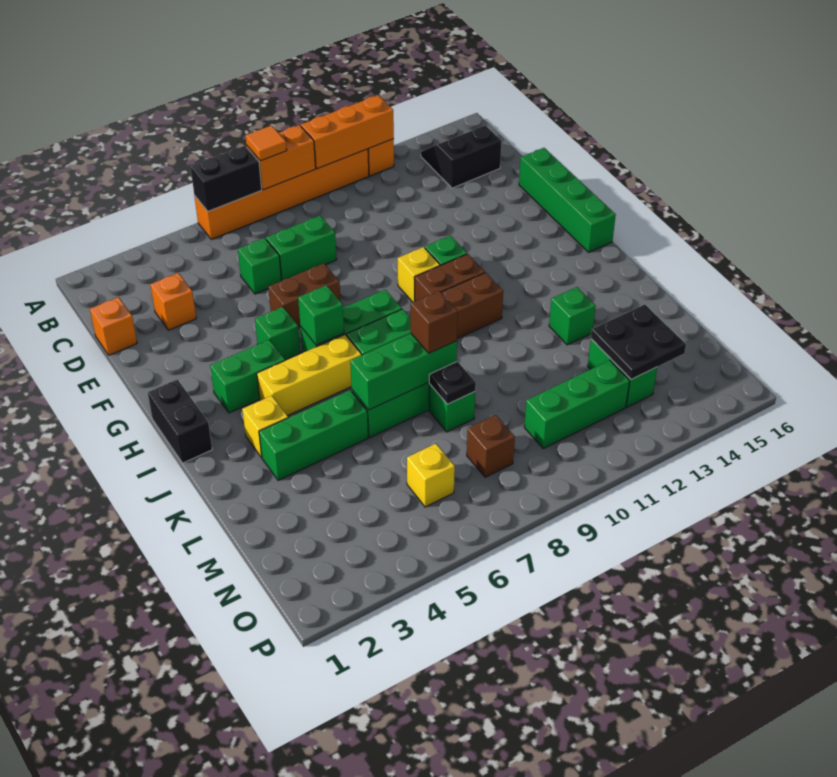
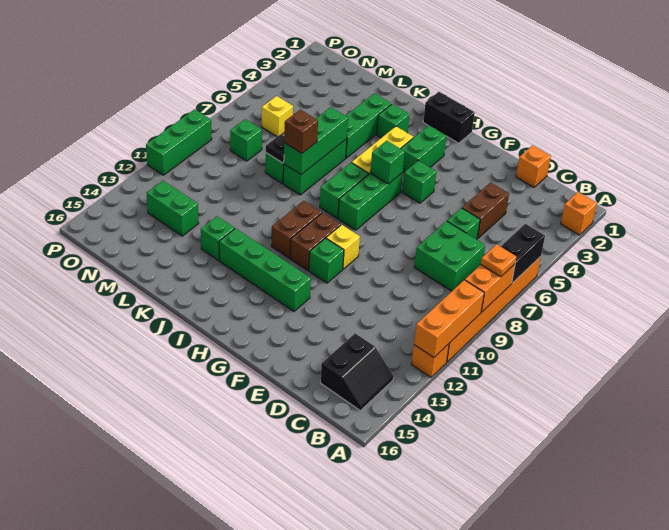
orange 1x1 tile [245,125,287,161] -> orange 1x1 plate [481,244,517,277]
orange 1x1 brick [150,273,196,330] -> orange 1x1 brick moved to [561,192,597,235]
green 1x2 brick [266,216,337,281] -> green 2x2 brick [414,221,485,291]
green 1x4 brick [519,148,616,252] -> green 1x4 brick moved to [219,228,311,311]
brown 1x2 brick [268,263,341,327] -> brown 1x2 brick moved to [462,182,509,239]
yellow 1x1 brick [242,396,288,457] -> green 1x1 brick [377,104,410,138]
black 2x2 plate [591,305,686,379] -> none
brown 1x1 brick [467,415,515,477] -> green 1x1 brick [230,119,262,161]
green 1x3 brick [524,360,630,449] -> green 1x3 brick moved to [146,109,212,175]

